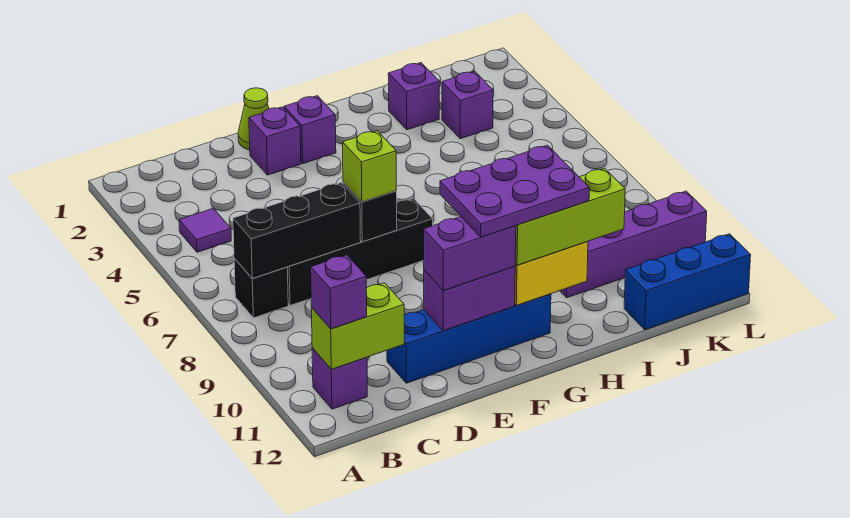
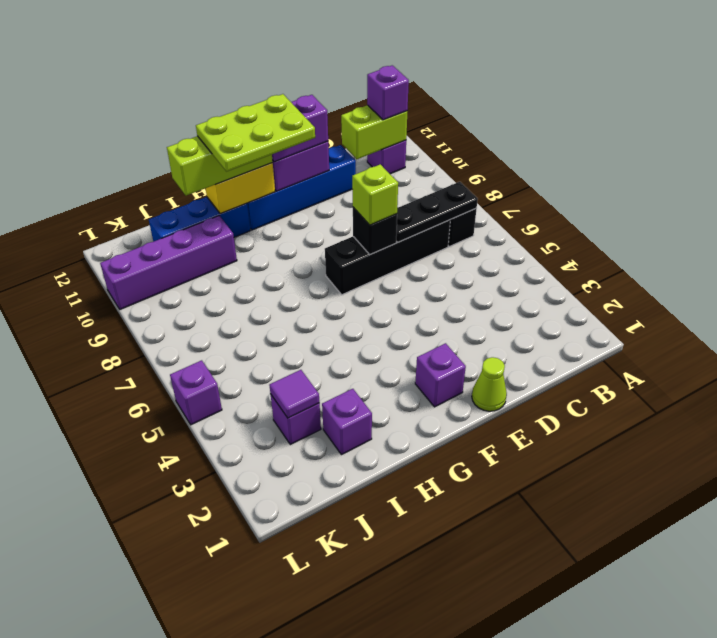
purple 1x1 tile [179,208,231,252] -> purple 1x1 tile moved to [269,370,319,418]
black 1x3 brick [233,183,361,279] -> black 1x3 plate [396,182,478,242]
purple 1x1 brick [249,107,301,175] -> purple 1x1 brick moved to [170,360,222,425]
purple 2x3 plate [440,145,589,237] -> lime 2x3 plate [196,94,315,171]
blue 1x3 brick [624,234,751,330] -> blue 1x3 brick moved to [149,197,250,242]

